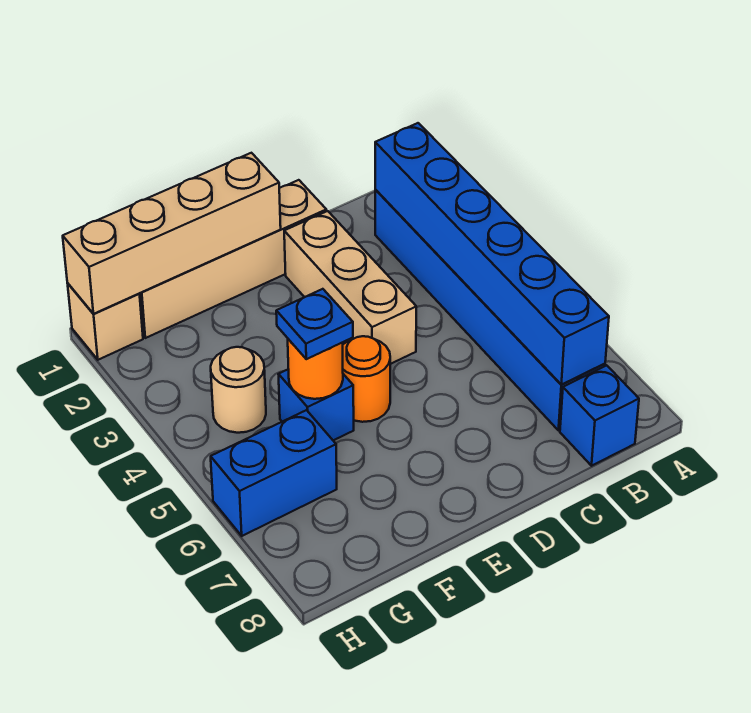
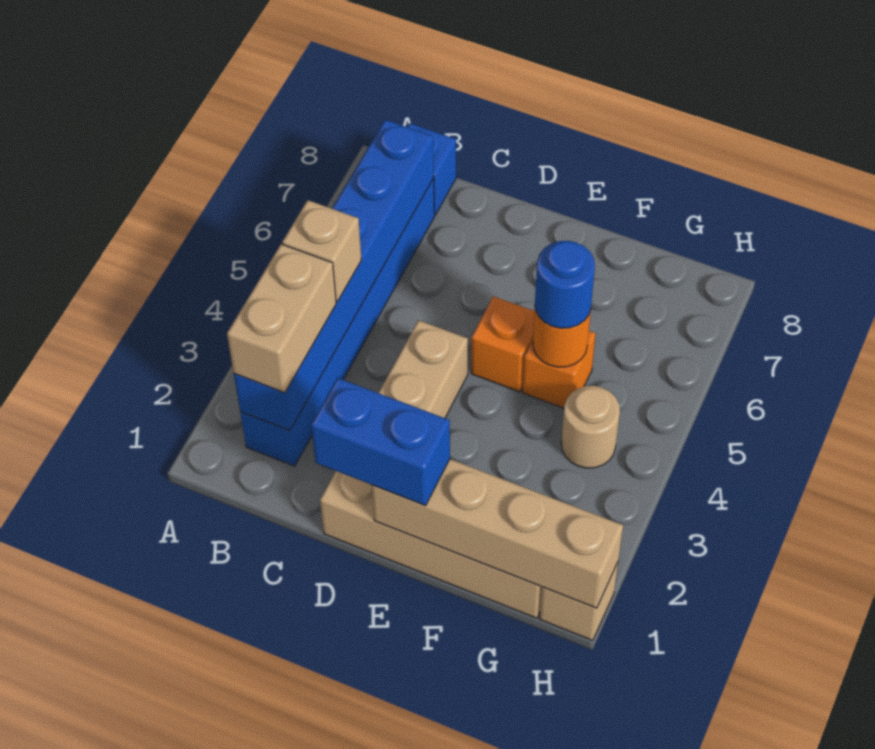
none -> tan 1x2 brick [227,244,336,393]
none -> tan 1x1 brick [282,200,361,301]
orange 1x1 round brick [343,336,390,422] -> orange 1x1 brick [471,296,534,392]
blue 1x1 brick [278,369,354,440] -> orange 1x1 brick [523,331,596,408]
blue 1x1 plate [276,289,353,359] -> blue 1x1 round brick [535,241,595,328]
blue 1x2 brick [211,410,337,536] -> blue 1x2 brick moved to [311,378,450,506]

